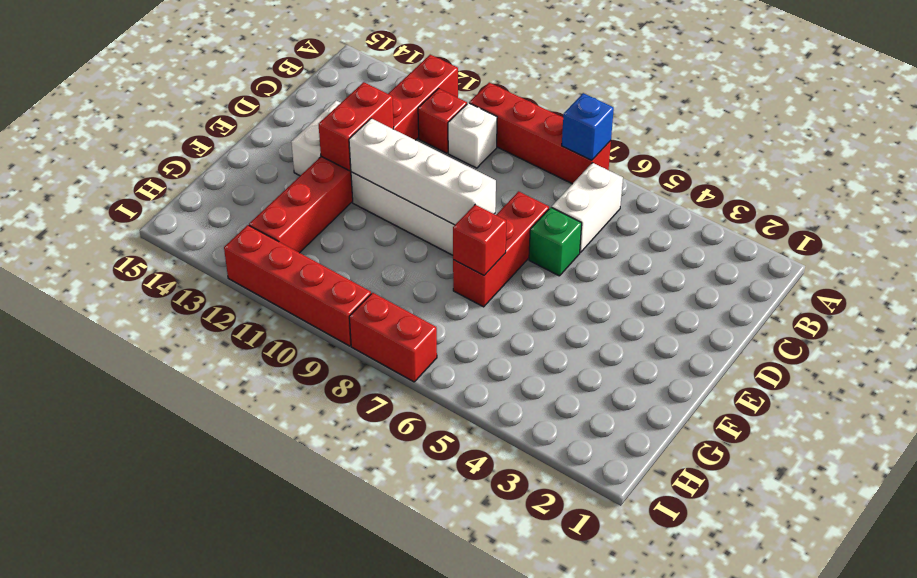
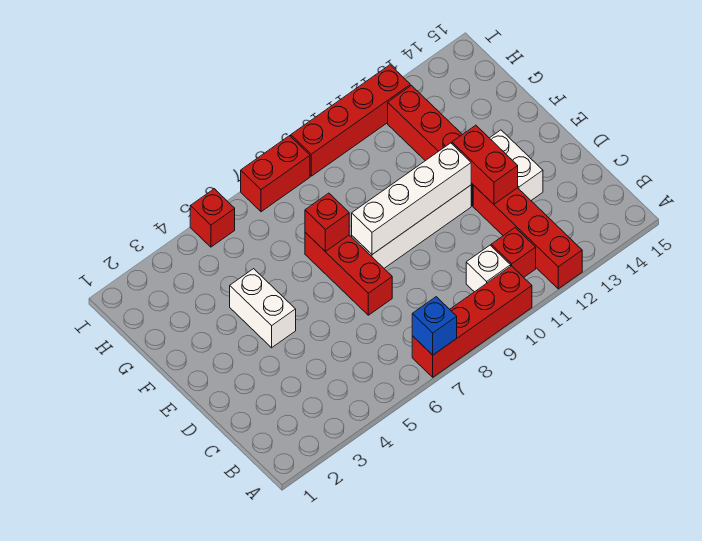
white 1x2 brick [552,163,623,253] -> white 1x2 brick moved to [230,269,296,348]
green 1x1 brick [529,207,582,276] -> none
none -> red 1x1 brick [190,189,235,247]

